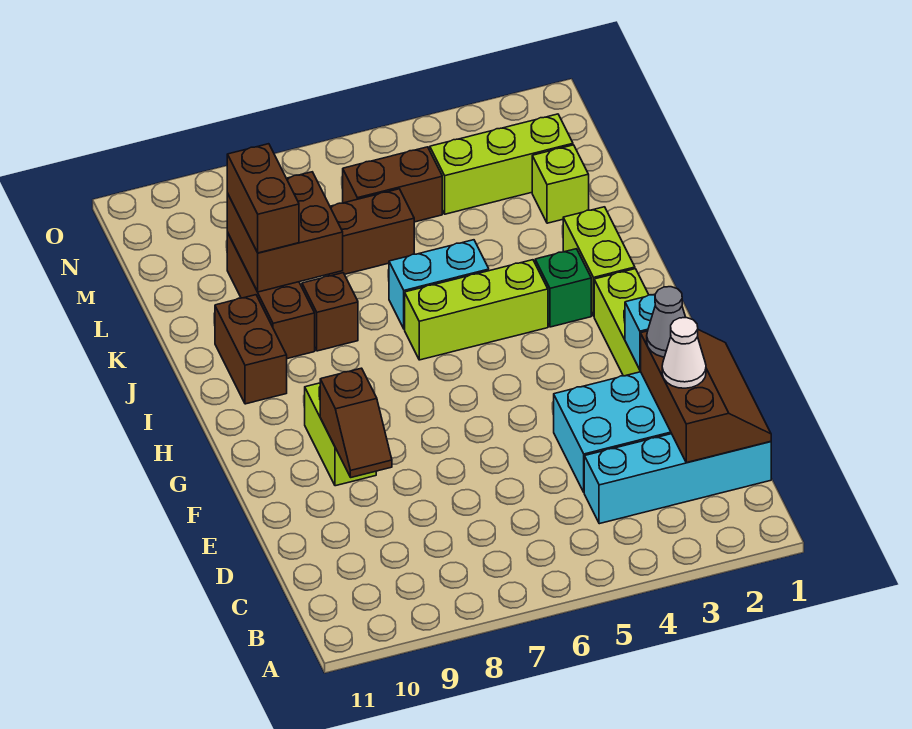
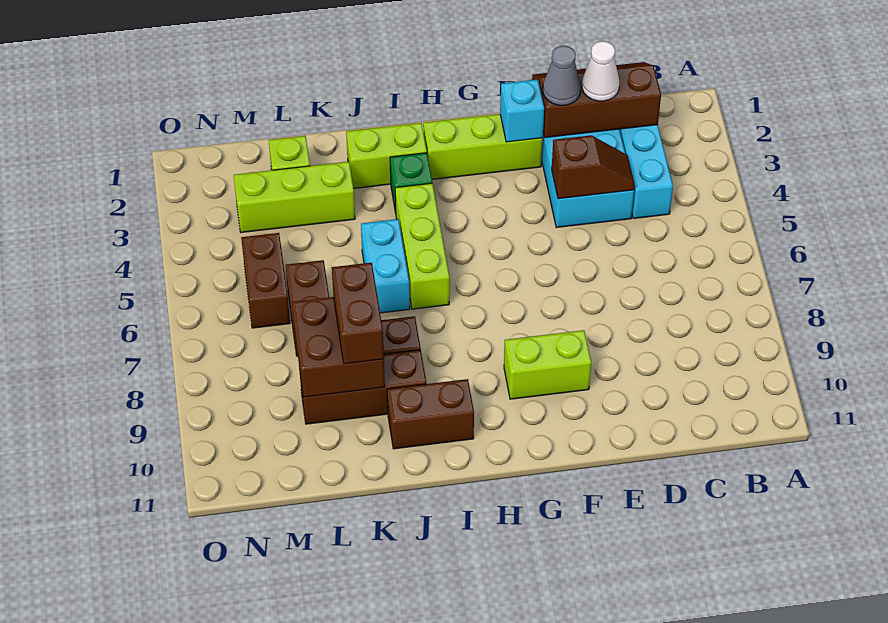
brown 1x2 slope [320,368,392,477] -> brown 1x2 slope moved to [552,135,635,199]
brown 1x2 brick [227,144,299,253] -> brown 1x2 brick turned to [332,263,384,364]
lime 1x3 brick [430,114,573,214] -> lime 1x3 brick turned to [234,162,355,232]

